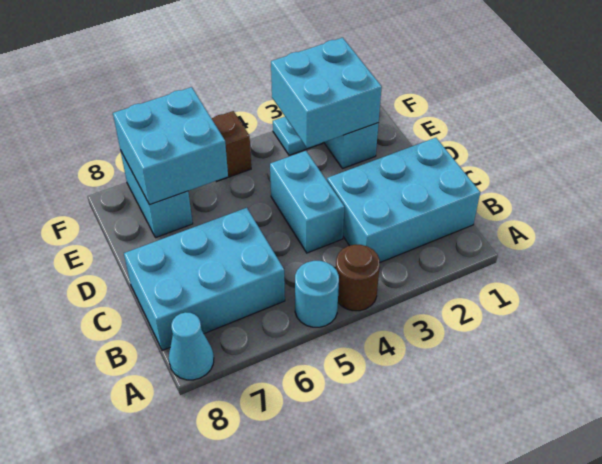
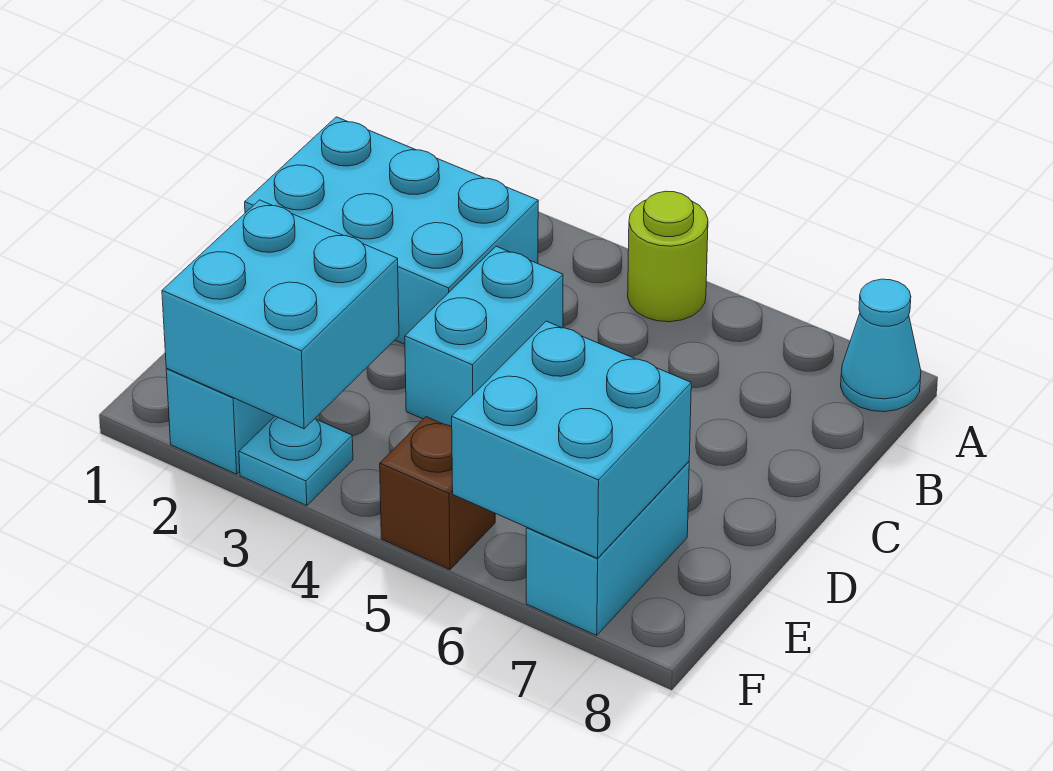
brown 1x1 round brick [336,245,380,311] -> none
cyan 1x1 round brick [295,261,339,327] -> lime 1x1 round brick [628,191,708,322]
cyan 2x3 brick [124,208,285,351] -> none

